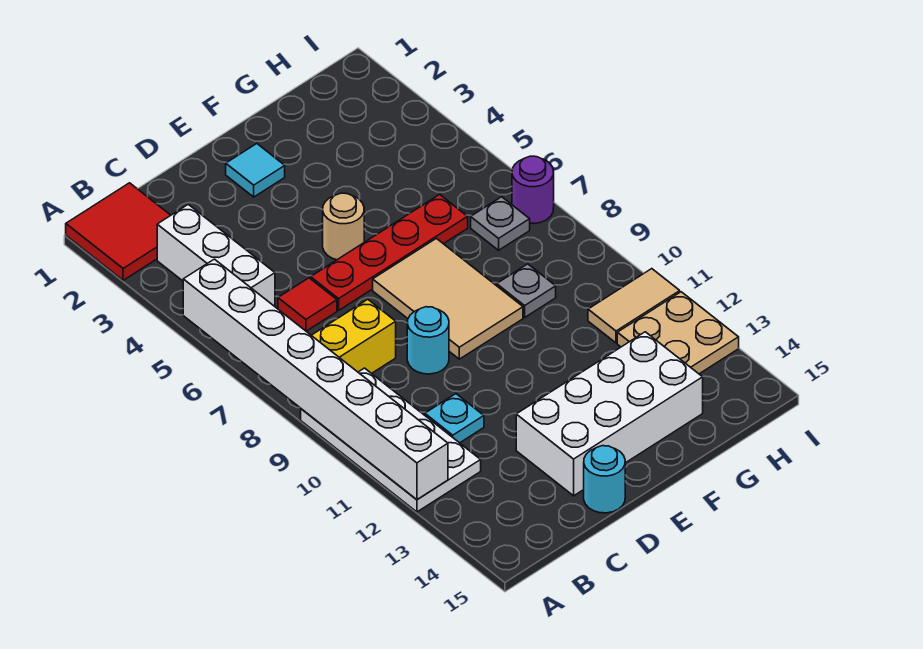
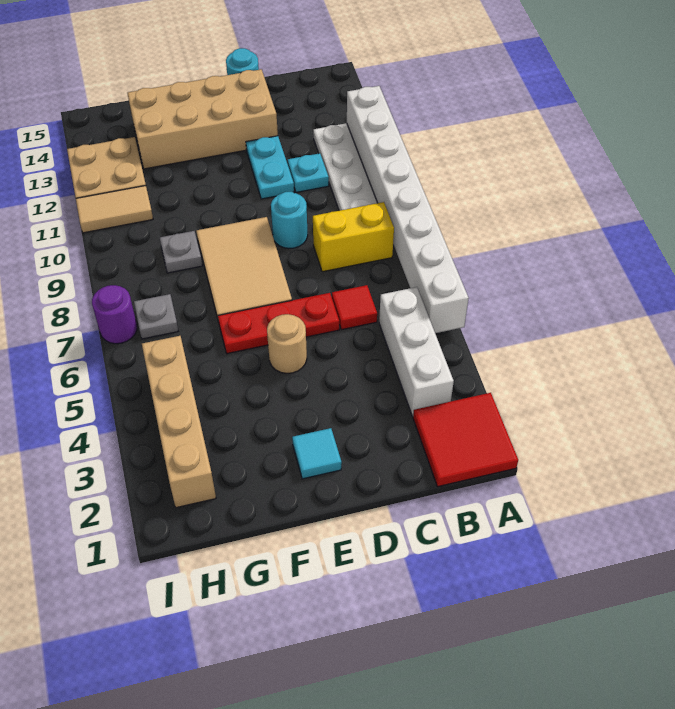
red 1x4 plate [311,194,468,310] -> red 1x3 plate [218,293,339,354]
none -> cyan 1x2 plate [246,136,294,199]
white 2x4 brick [516,332,703,496] -> tan 2x4 brick [127,69,278,169]
none -> tan 1x4 brick [142,336,216,508]

